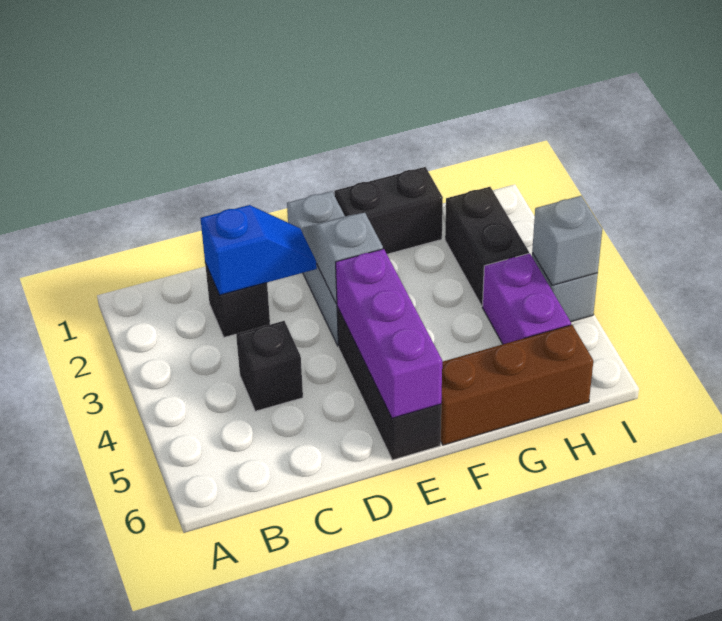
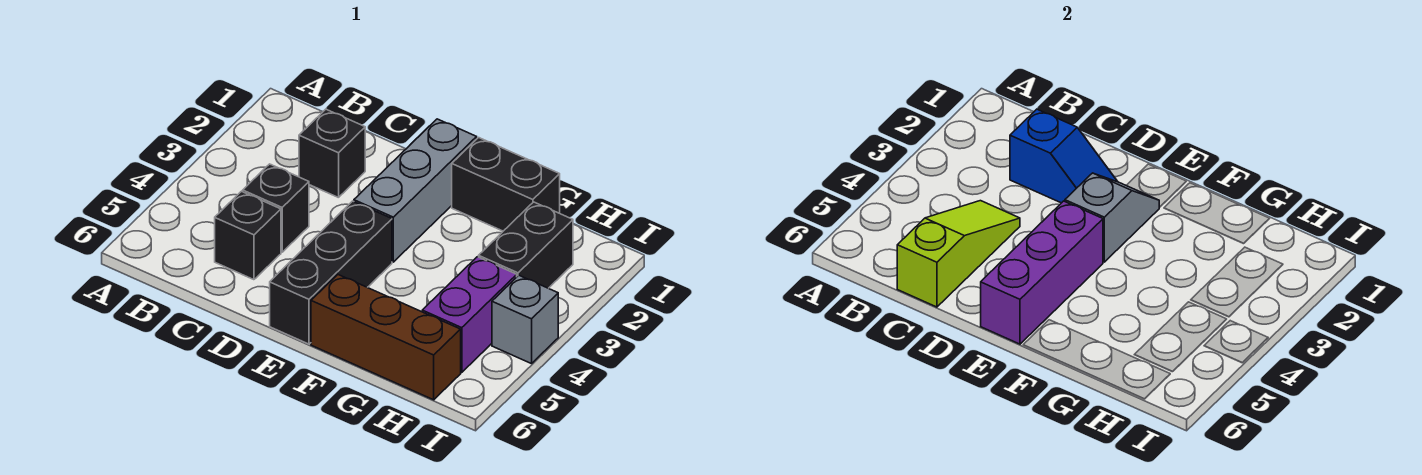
none -> lime 1x3 slope [897,201,1020,307]
none -> black 1x1 brick [215,191,281,280]
grey 1x1 brick [532,196,602,285] -> none

